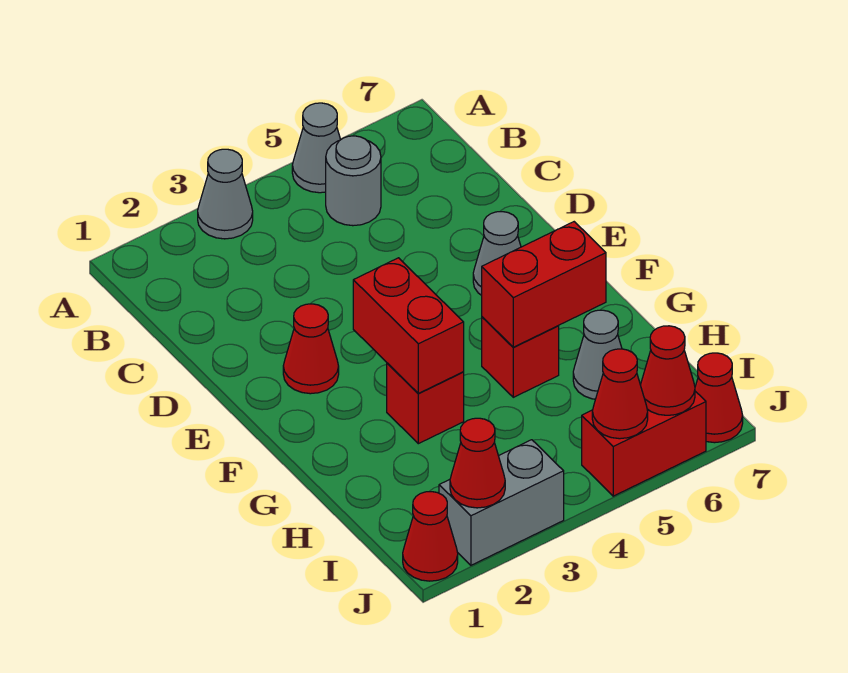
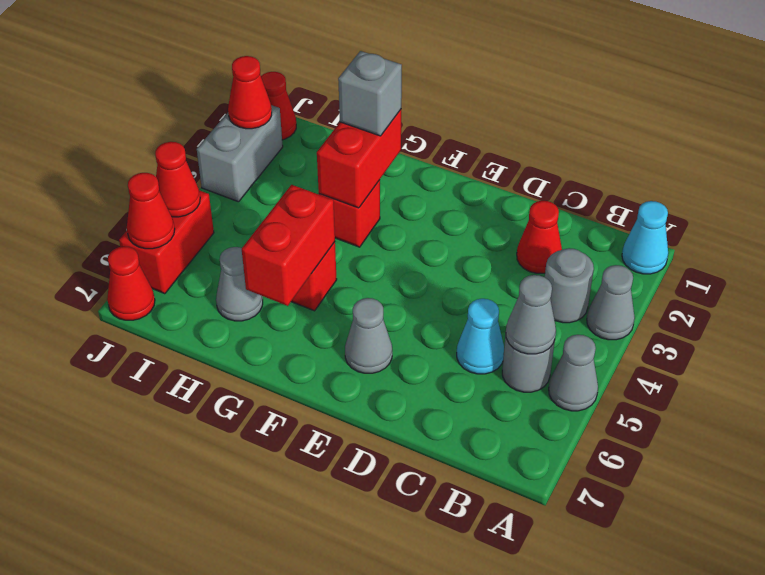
none -> cyan 1x1 cone [622,201,668,274]
none -> grey 1x1 round brick [545,248,594,323]
none -> grey 1x1 cone [506,275,556,354]
none -> cyan 1x1 cone [457,299,504,374]
red 1x1 cone [283,304,339,394] -> red 1x1 cone moved to [517,201,562,273]
red 1x2 brick [353,258,464,393] -> red 1x2 brick turned to [317,110,401,208]
none -> grey 1x1 brick [338,51,402,136]

